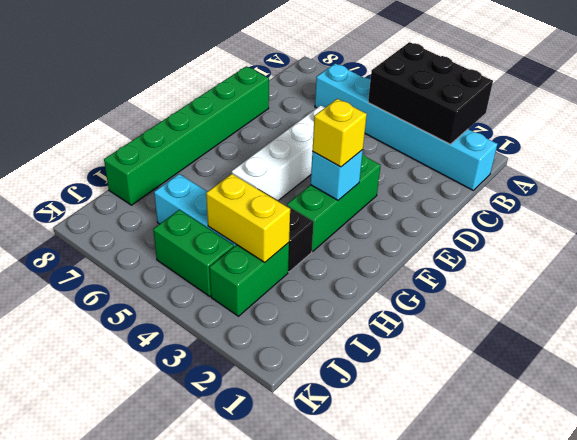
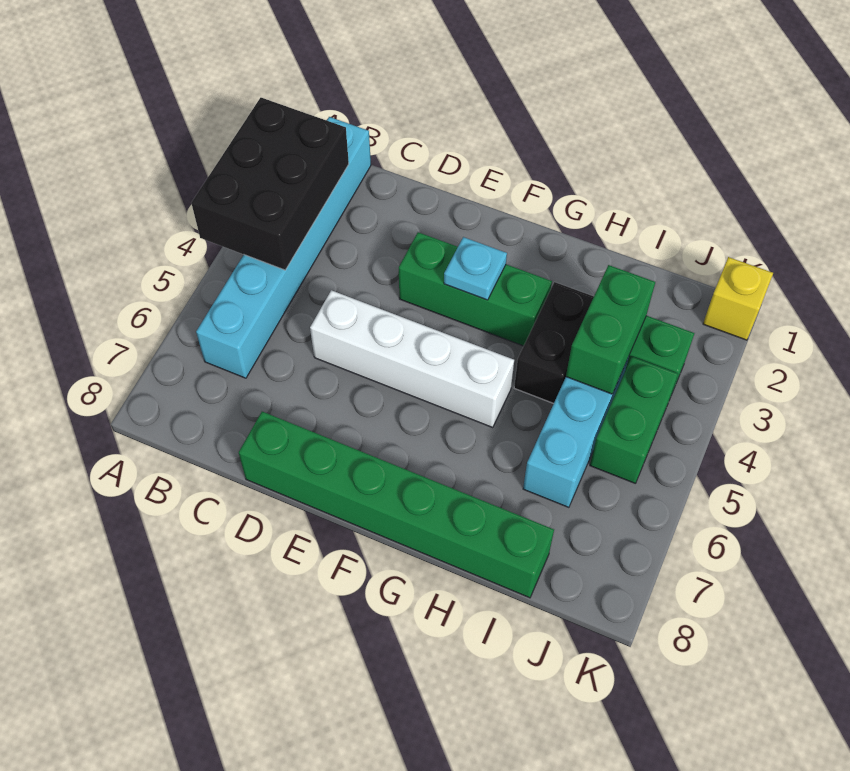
cyan 1x1 brick [311,150,363,200] -> cyan 1x1 plate [444,237,507,300]
yellow 1x1 brick [312,99,367,167] -> yellow 1x1 brick moved to [703,257,773,340]
yellow 1x2 brick [206,174,290,262] -> green 1x2 brick [566,265,655,394]

